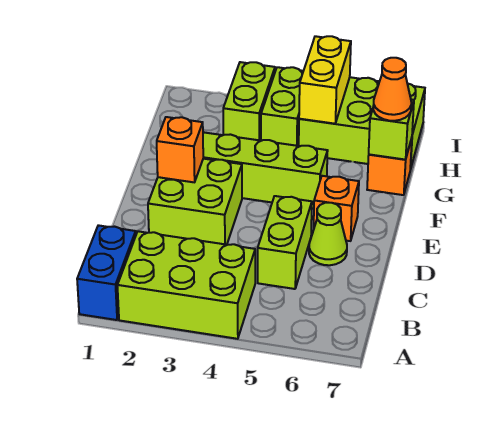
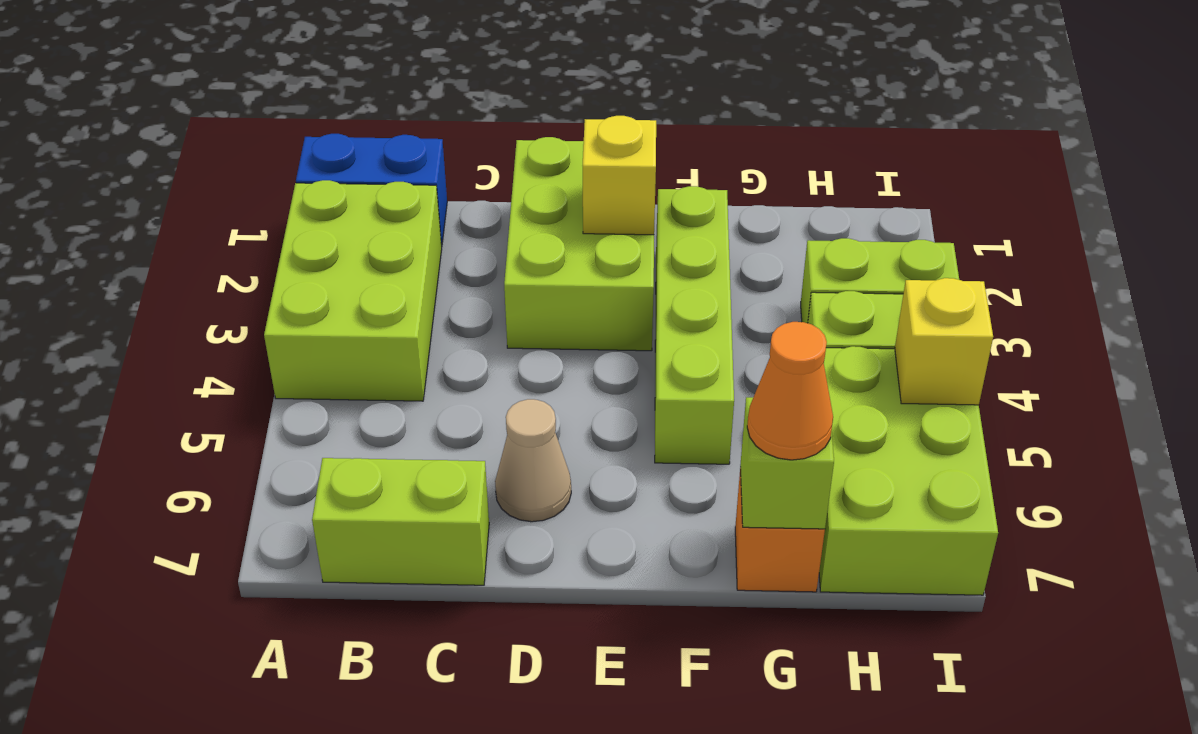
lime 1x2 brick [258,196,312,289] -> lime 1x2 brick moved to [312,458,489,585]
lime 2x2 brick [148,159,242,245] -> lime 2x3 brick [504,137,654,351]
lime 1x1 cone [309,203,347,265] -> tan 1x1 cone [495,399,571,522]
orange 1x1 brick [157,117,203,182] -> yellow 1x1 brick [583,116,656,235]
orange 1x1 brick [314,176,359,241] -> none
yellow 1x2 brick [299,36,351,124] -> yellow 1x1 brick [895,278,993,405]

